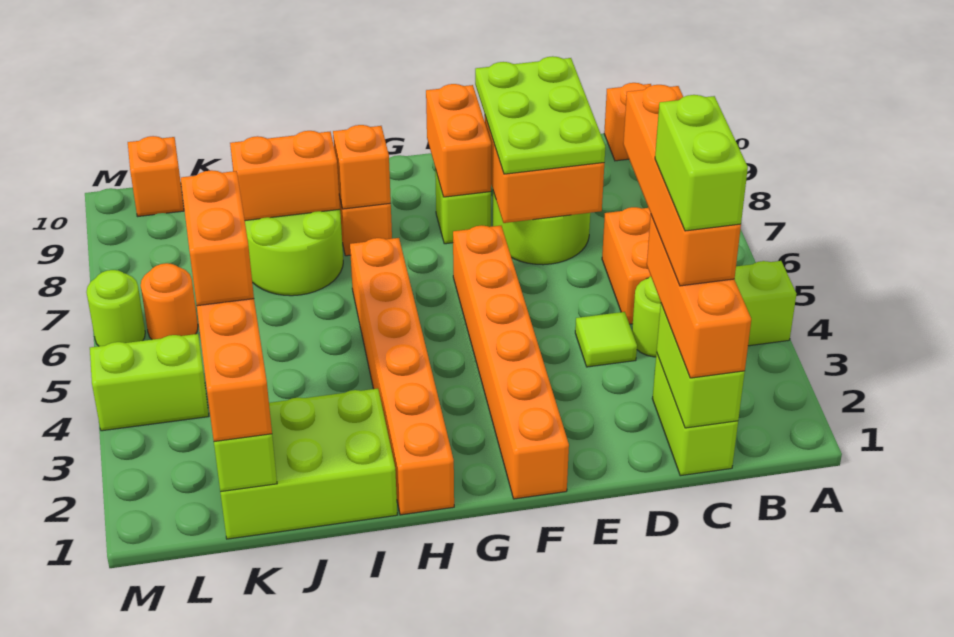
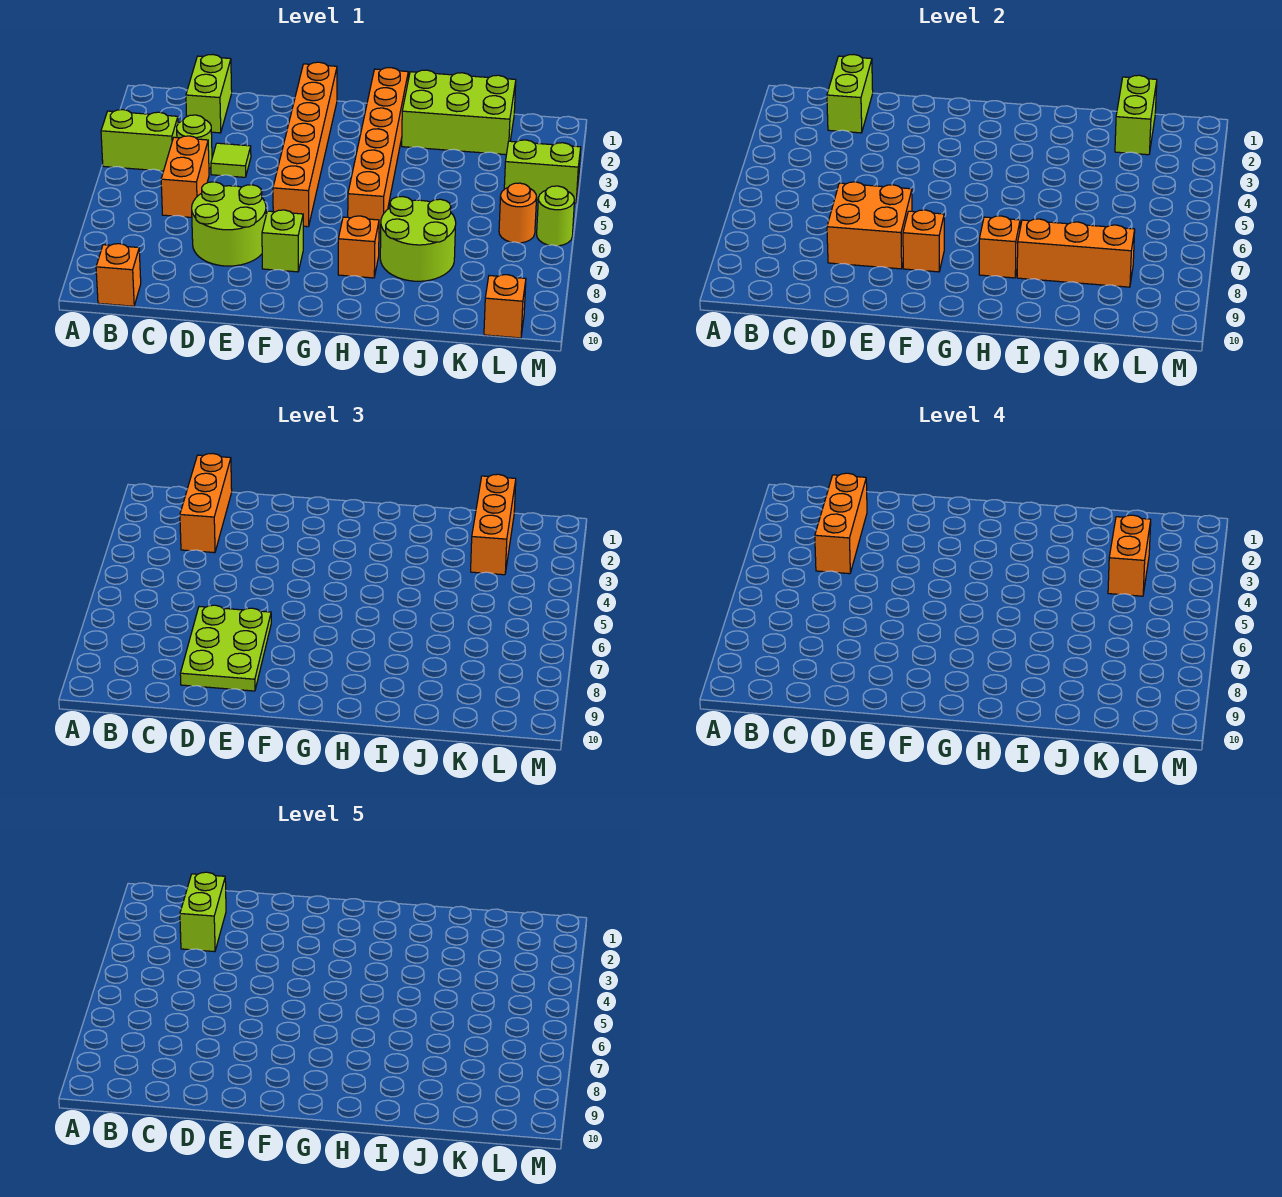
orange 1x4 brick [623,85,741,286] -> orange 1x3 brick [815,473,867,574]
orange 1x2 brick [426,84,491,197] -> orange 1x1 brick [903,210,944,272]
orange 1x2 brick [230,131,340,221] -> orange 1x3 brick [1017,219,1135,287]

